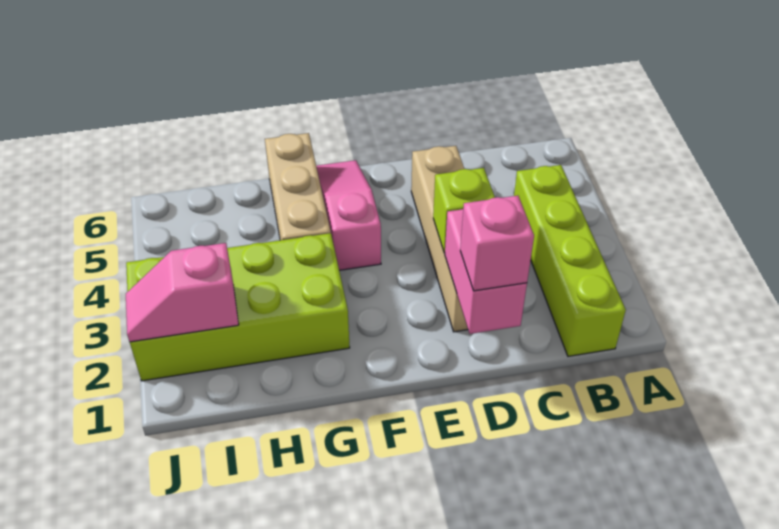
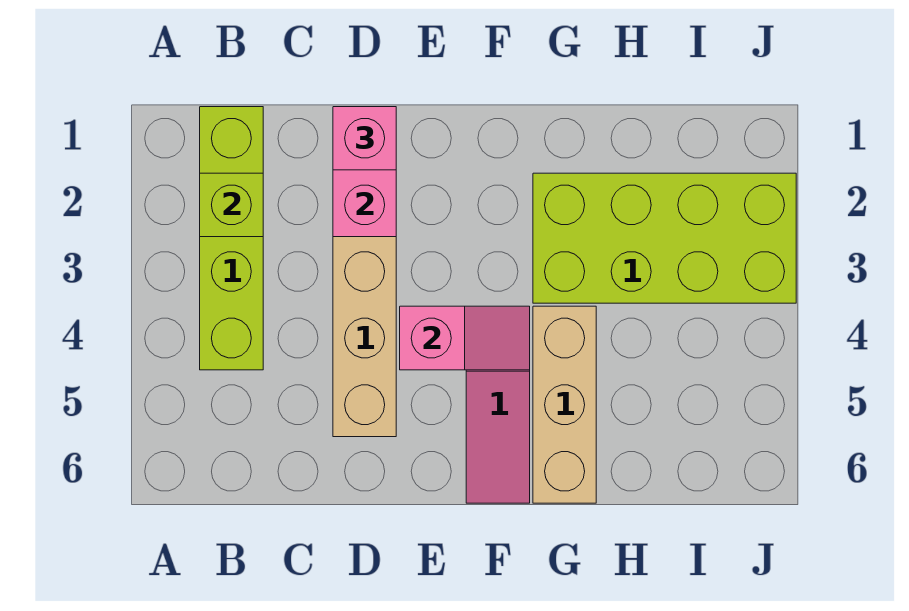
lime 1x1 brick [433,168,495,253] -> lime 1x1 brick moved to [200,173,263,237]
pink 1x2 slope [126,243,239,342] -> pink 1x2 slope moved to [400,306,530,370]

